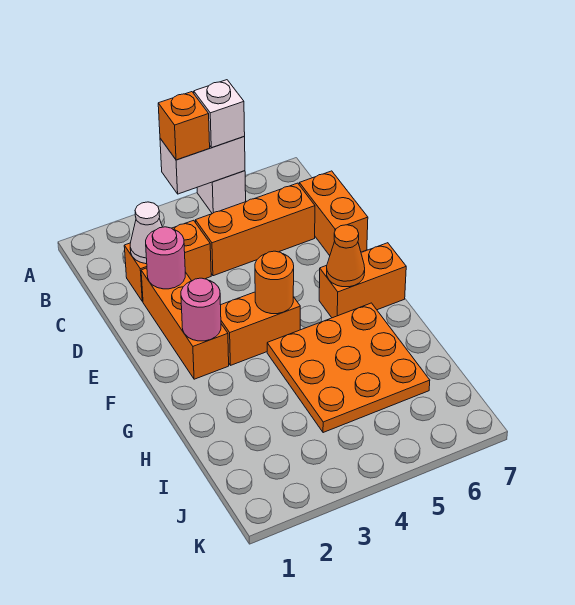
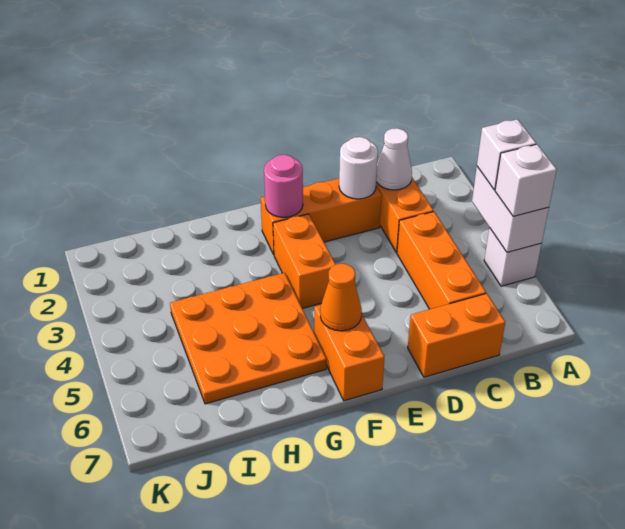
orange 1x1 brick [158,92,210,160] -> white 1x1 brick [477,119,536,190]
pink 1x1 round brick [146,227,185,289] -> white 1x1 round brick [339,137,378,199]
orange 1x1 round brick [255,251,294,314] -> none

